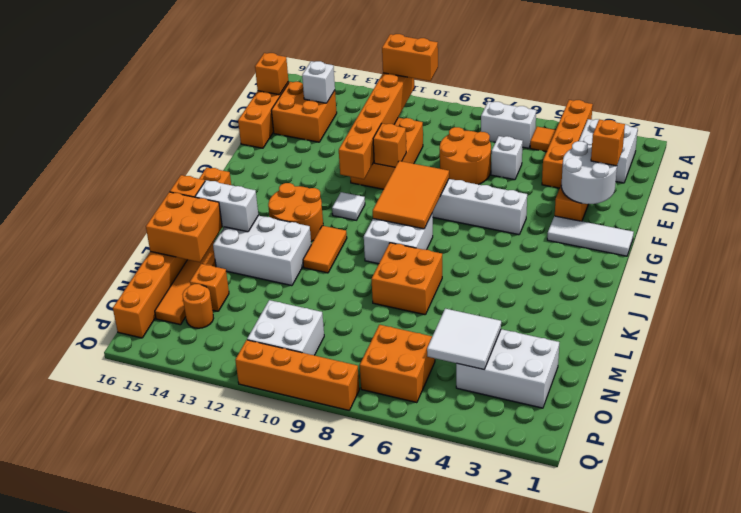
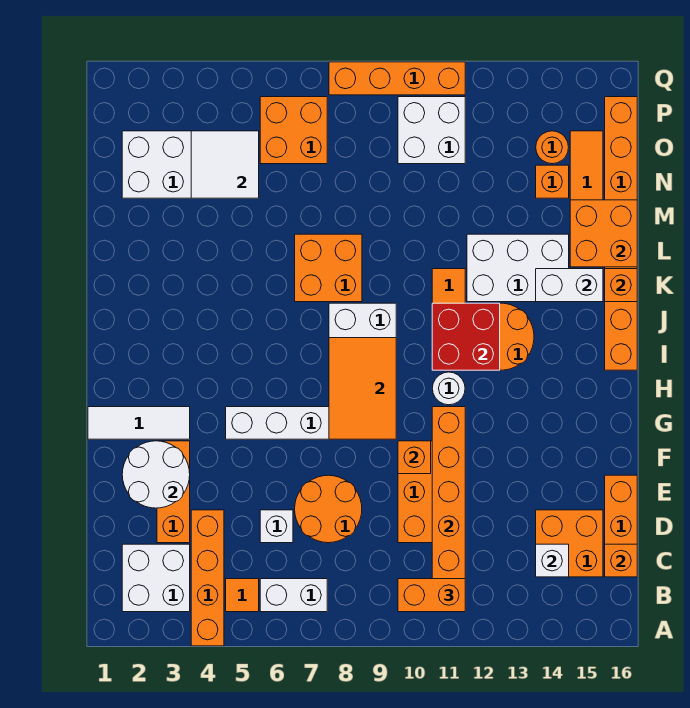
orange 1x1 brick [591,120,625,166] -> none
white 1x1 tile [332,192,365,220] -> white 1x1 round brick [432,372,465,405]
none -> red 2x2 brick [432,303,500,370]

